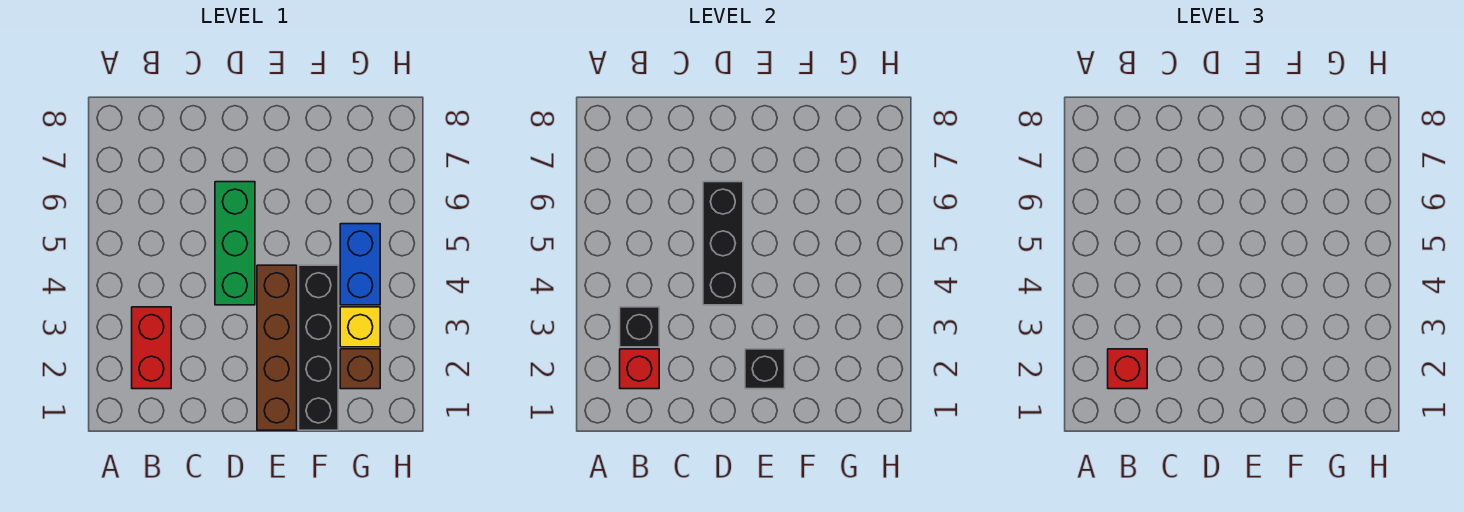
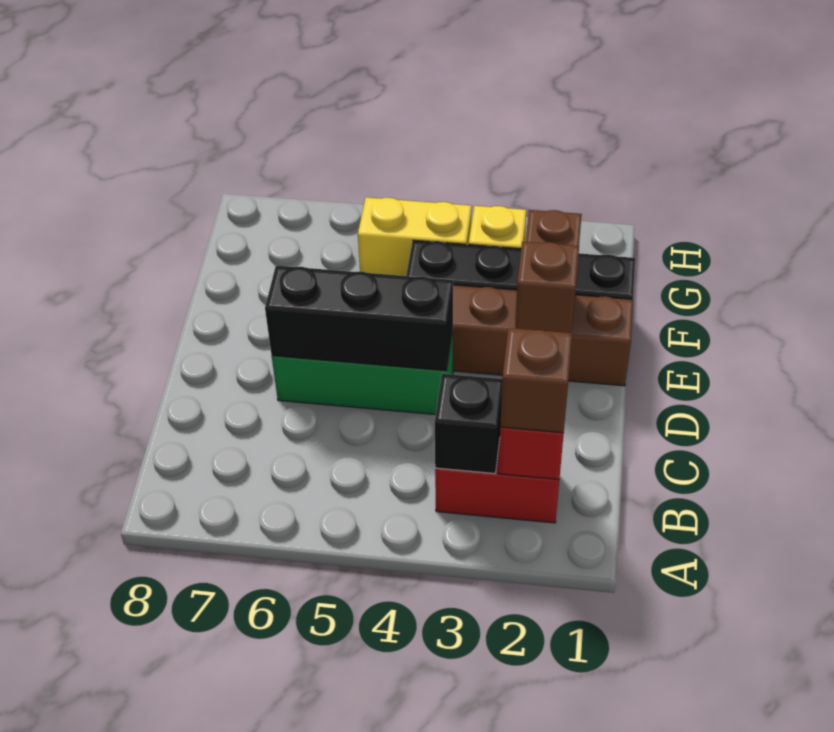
red 1x1 brick [1108,349,1147,389] -> brown 1x1 brick [500,328,572,433]
black 1x1 brick [745,349,785,389] -> brown 1x1 brick [515,241,579,333]
blue 1x2 brick [340,224,380,305] -> yellow 1x2 brick [358,197,472,276]

